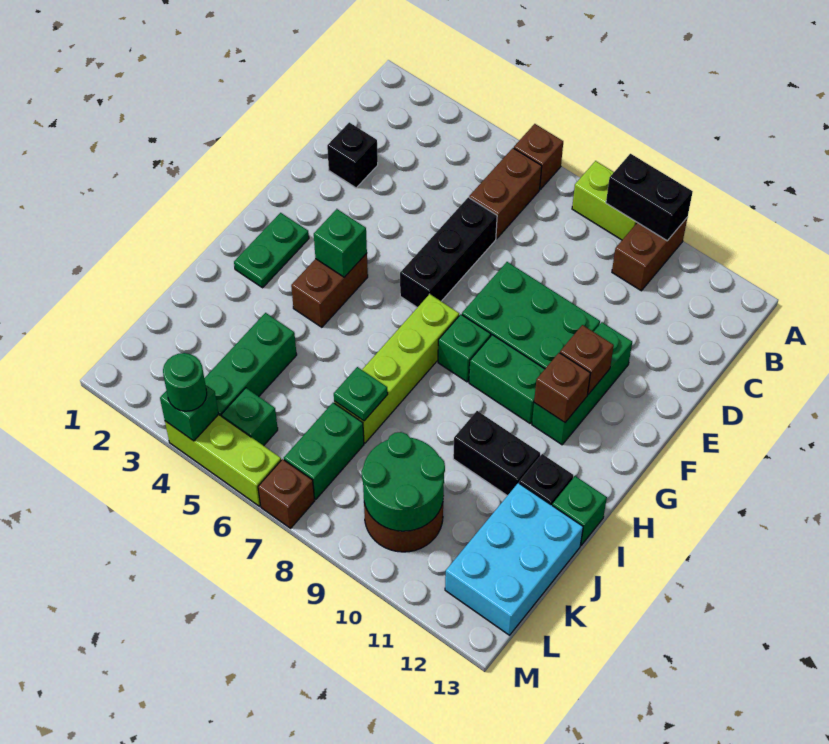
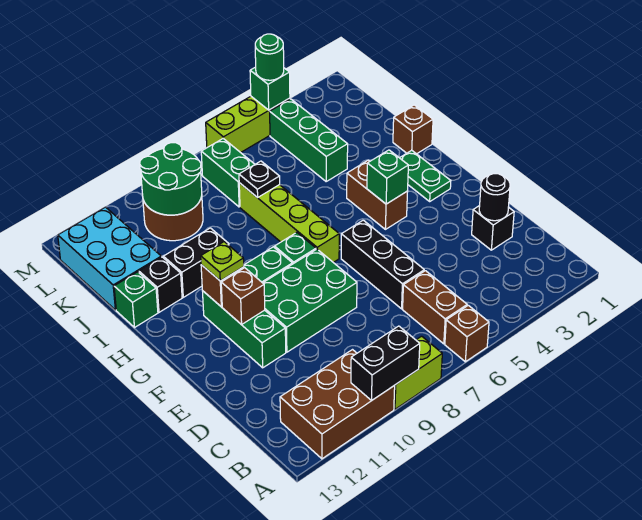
brown 1x2 brick [612,217,688,291] -> brown 2x3 brick [280,350,395,459]
none -> black 1x1 round brick [479,174,510,221]
none -> lime 1x1 plate [201,242,244,281]
green 1x1 plate [334,367,388,421] -> black 1x1 plate [239,161,280,198]
green 1x1 brick [222,388,278,446] -> none
brown 1x1 brick [258,459,315,528] -> brown 1x1 brick moved to [393,105,433,154]

